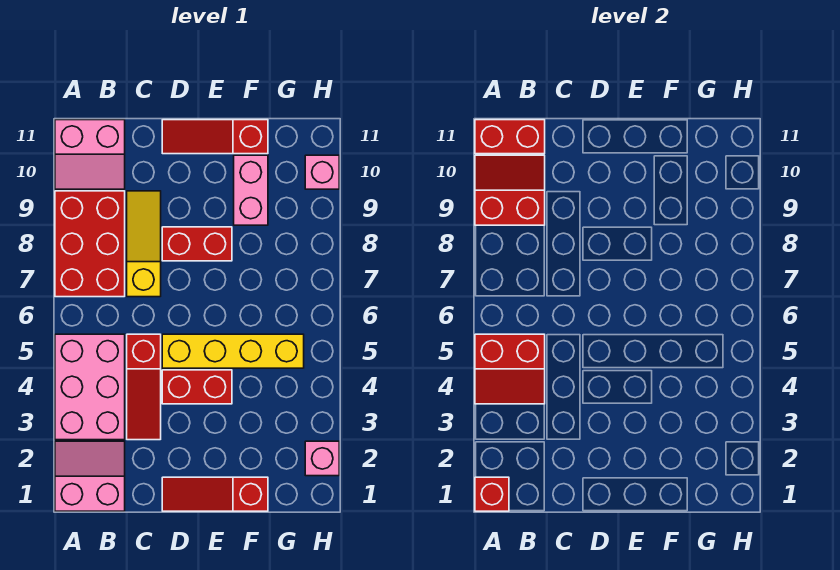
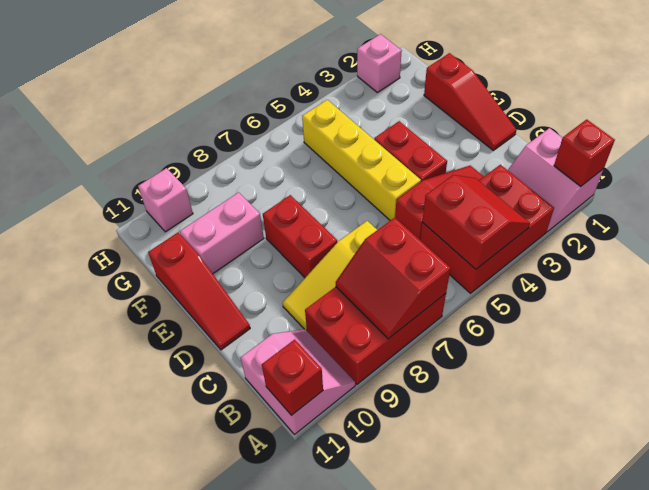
pink 2x3 brick [55,334,125,440] -> red 2x3 brick [420,165,554,293]
red 2x2 slope [475,155,545,225] -> red 2x2 slope moved to [336,218,451,339]
red 1x2 brick [475,120,545,154] -> red 1x1 brick [262,339,323,416]

